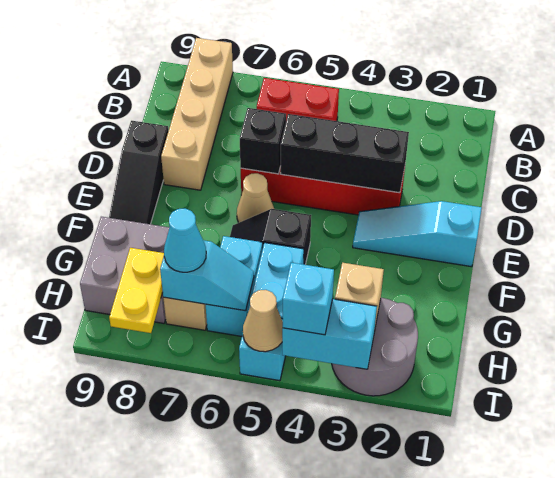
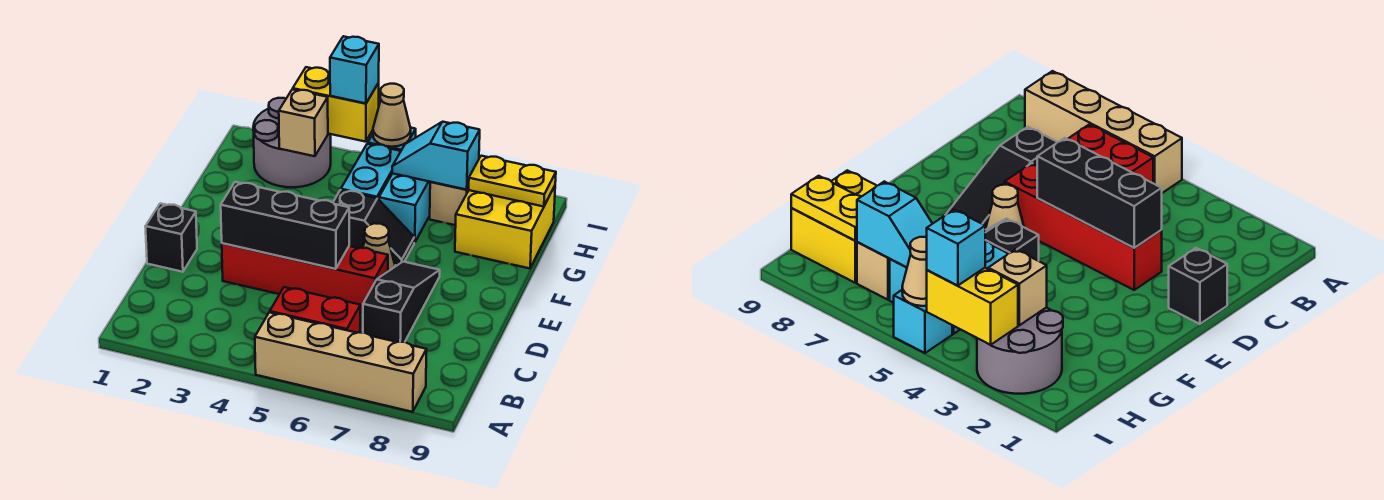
tan 1x4 brick [161,38,233,190] -> tan 1x4 brick turned to [255,312,426,412]
black 1x1 brick [240,108,286,174] -> black 1x1 brick moved to [145,203,197,272]
black 1x3 slope [109,121,168,224] -> black 1x3 slope moved to [363,262,440,342]
cyan 1x3 slope [353,201,482,267] -> none
grey 2x2 brick [80,217,170,323] -> yellow 2x2 brick [455,186,555,268]
cyan 1x1 cone [164,209,206,272] -> none
yellow 1x2 plate [109,248,164,333] -> yellow 1x2 plate turned to [469,156,556,207]
cyan 1x2 brick [282,299,377,369] -> yellow 1x2 brick [293,67,379,142]

